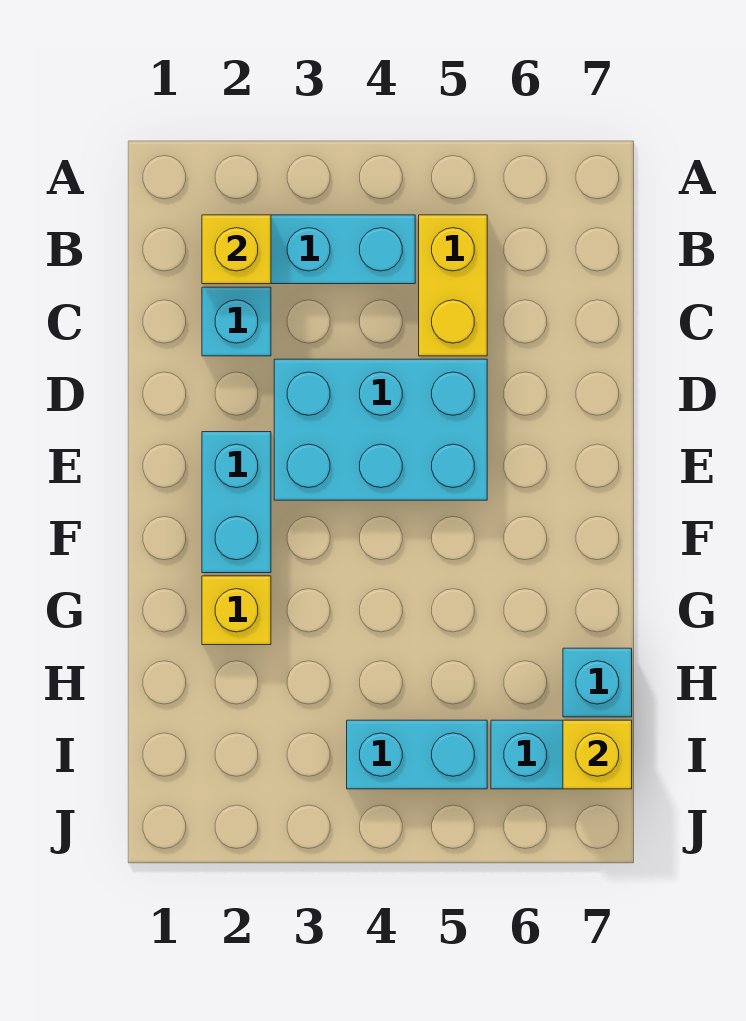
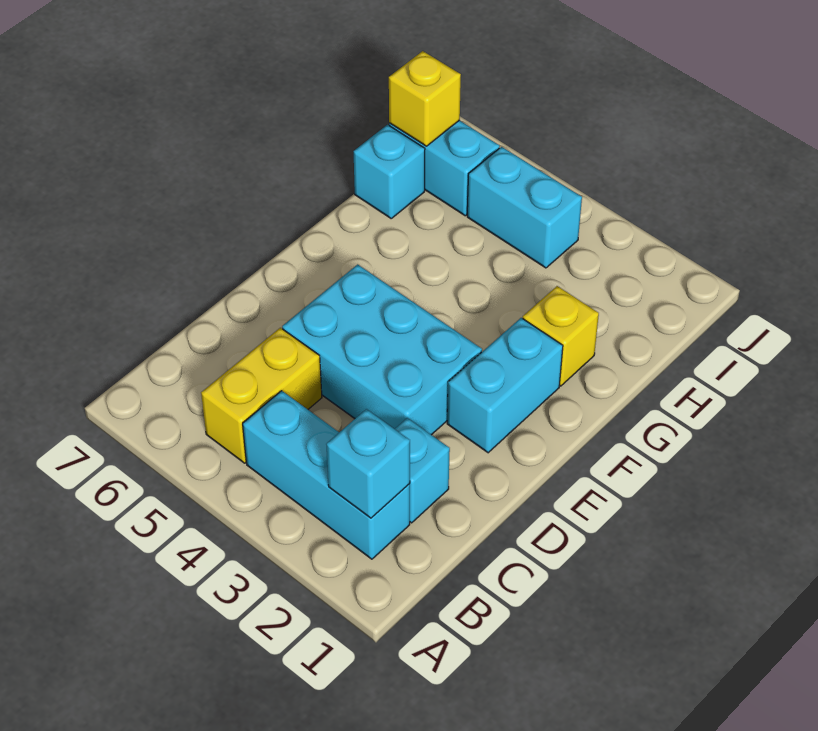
yellow 1x1 brick [202,215,271,284] -> cyan 1x1 brick [326,409,410,518]

